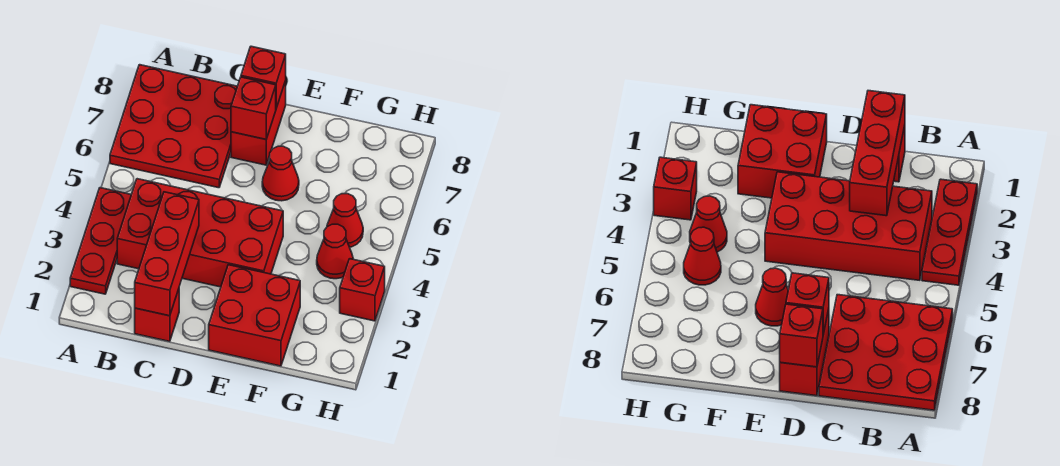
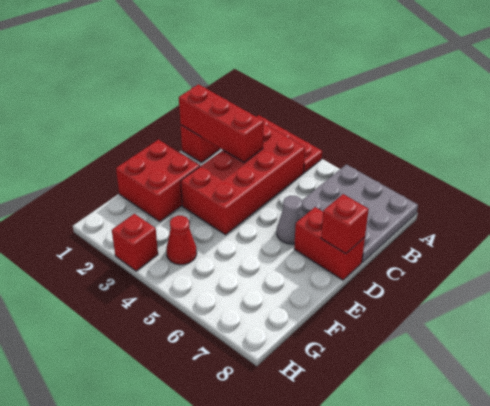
red 3x3 plate [110,65,237,188] -> grey 3x3 plate [302,165,418,262]
none -> grey 1x1 cone [277,196,303,244]
red 1x1 brick [231,77,276,139] -> none
red 1x1 cone [262,146,299,201] -> none
red 1x1 cone [327,194,363,247] -> none

